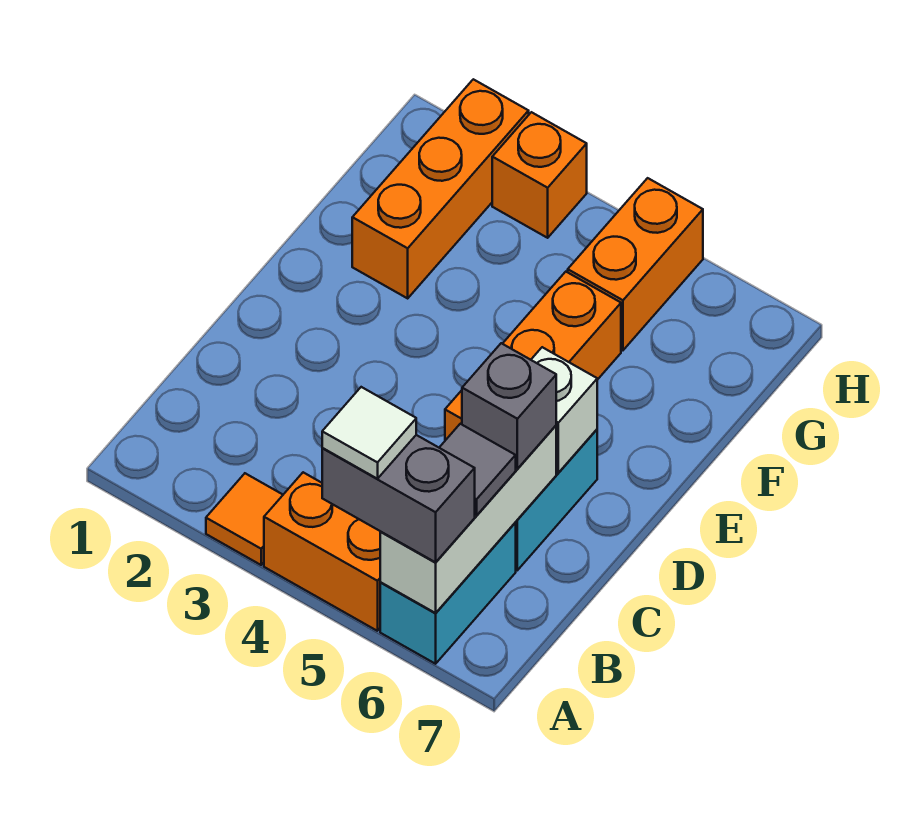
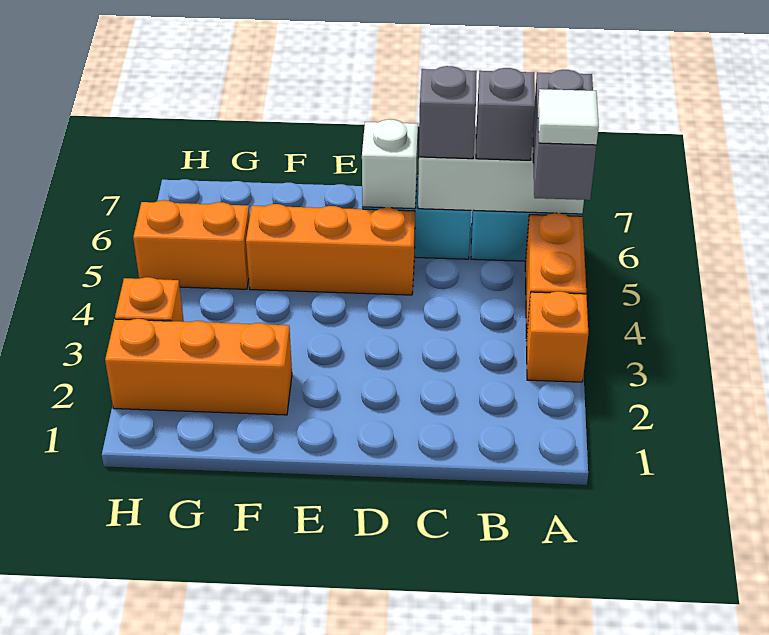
orange 1x1 tile [206,473,283,565] -> orange 1x1 brick [527,291,588,382]
grey 1x1 tile [439,424,516,516] -> grey 1x1 brick [476,68,535,160]

